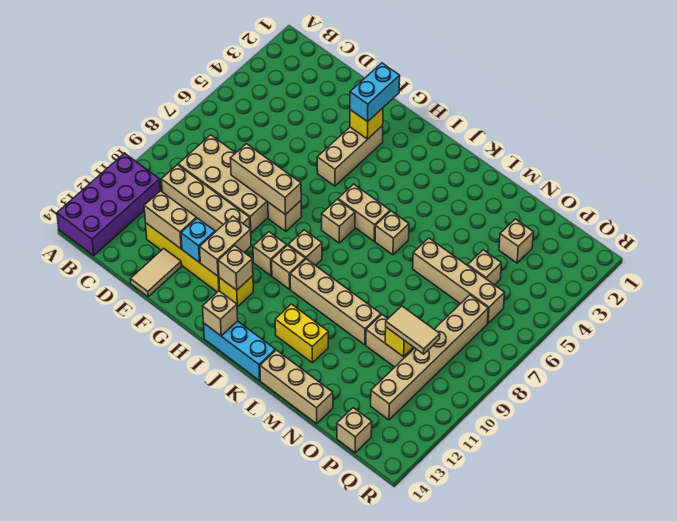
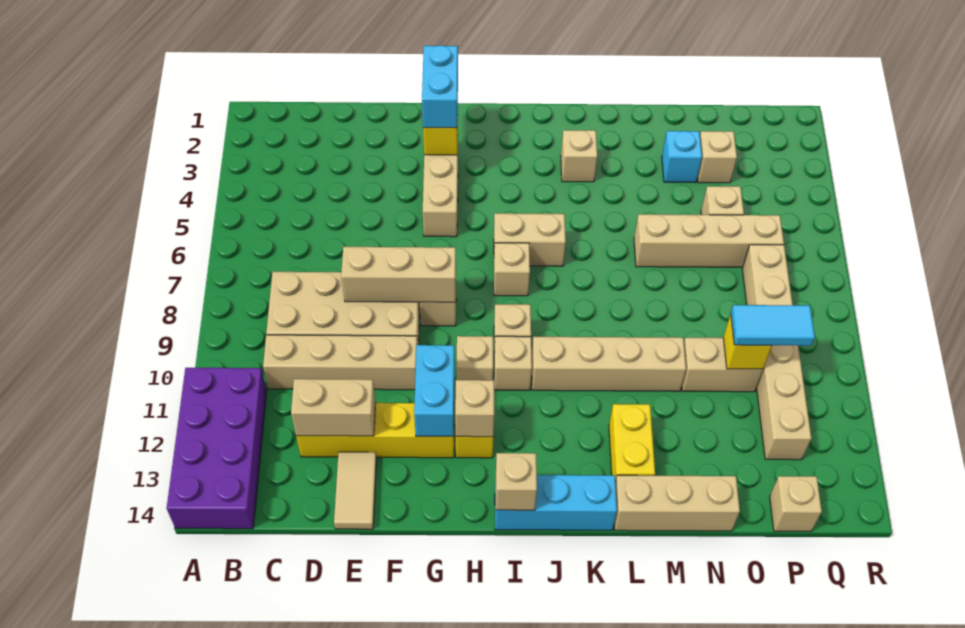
cyan 1x1 brick [181,218,215,263] -> cyan 1x1 brick moved to [662,131,702,183]
tan 1x2 brick [200,216,251,276] -> cyan 1x2 brick [414,345,455,436]
tan 1x1 brick [375,211,409,255] -> tan 1x1 brick moved to [561,130,597,182]
yellow 1x2 brick [275,304,328,363] -> yellow 1x2 brick turned to [609,404,655,482]
tan 1x2 tile [386,306,440,354] -> cyan 1x2 tile [731,305,815,346]

